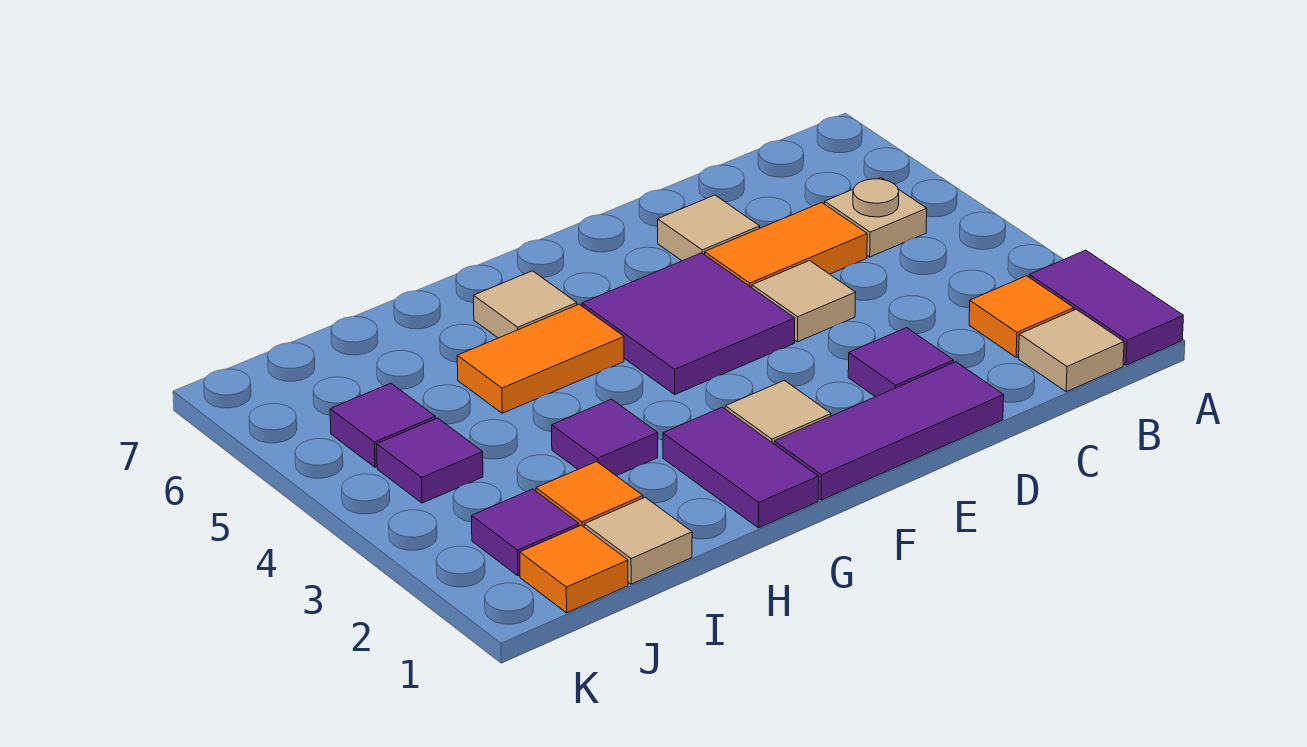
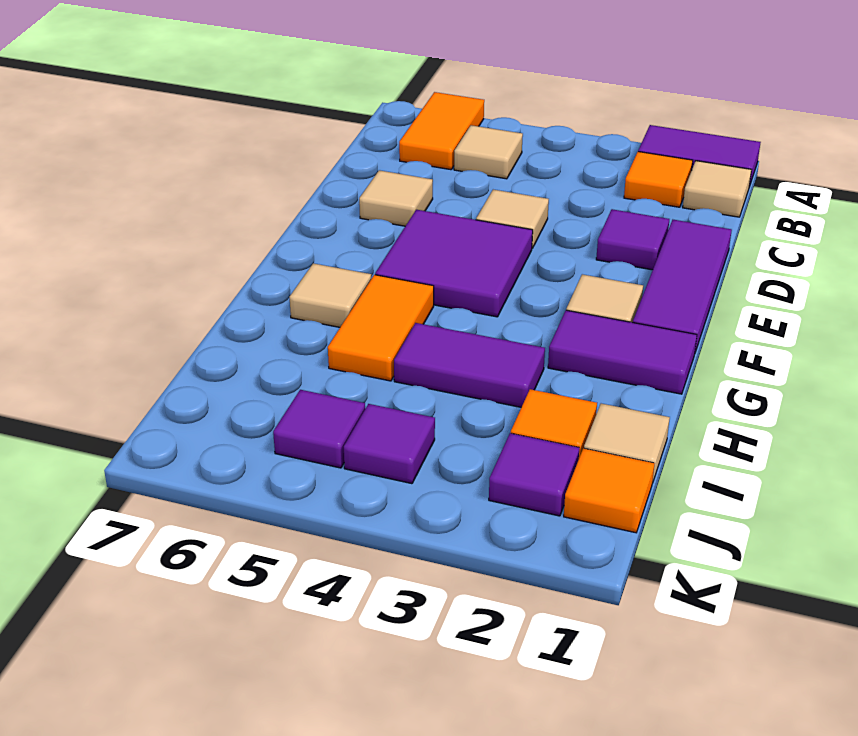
tan 1x1 plate [825,178,927,257] -> tan 1x1 tile [454,125,523,179]
orange 1x2 tile [705,203,867,288] -> orange 1x2 tile moved to [399,92,484,170]
purple 1x1 tile [552,399,658,476] -> purple 1x2 tile [394,323,545,407]

